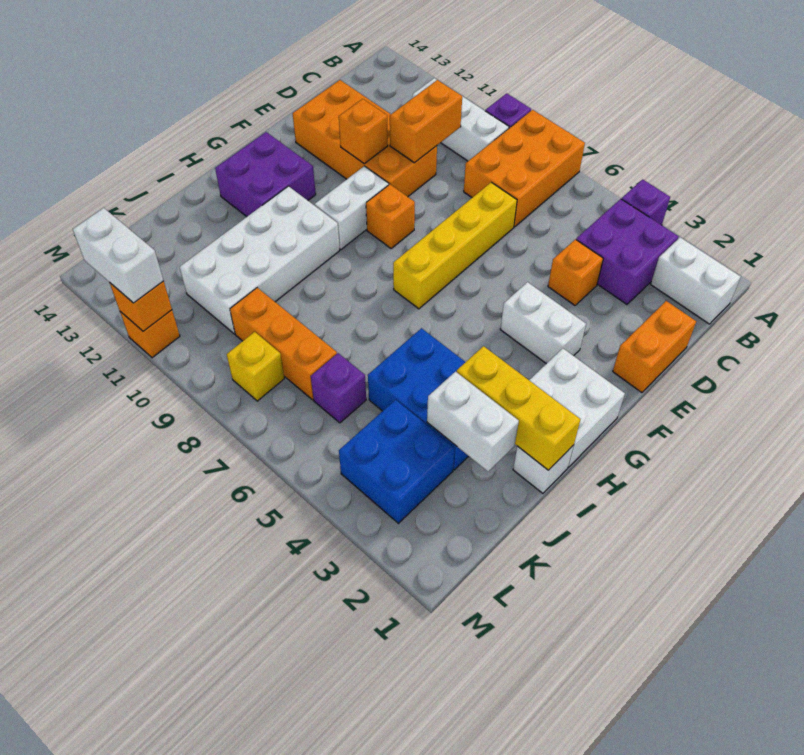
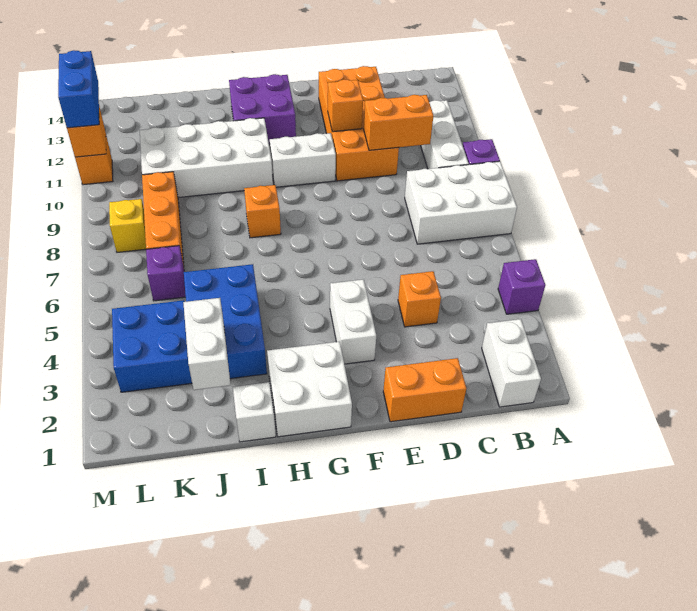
orange 2x3 brick [464,110,585,227] -> white 2x3 brick [405,161,517,244]
purple 2x2 brick [576,199,678,304] -> none
yellow 1x4 brick [393,182,517,309] -> none
orange 1x1 brick [366,184,415,248] -> orange 1x1 brick moved to [244,185,281,238]
yellow 1x3 brick [457,346,580,470] -> none
white 1x2 brick [73,208,164,303] -> blue 1x2 brick [58,50,99,128]

